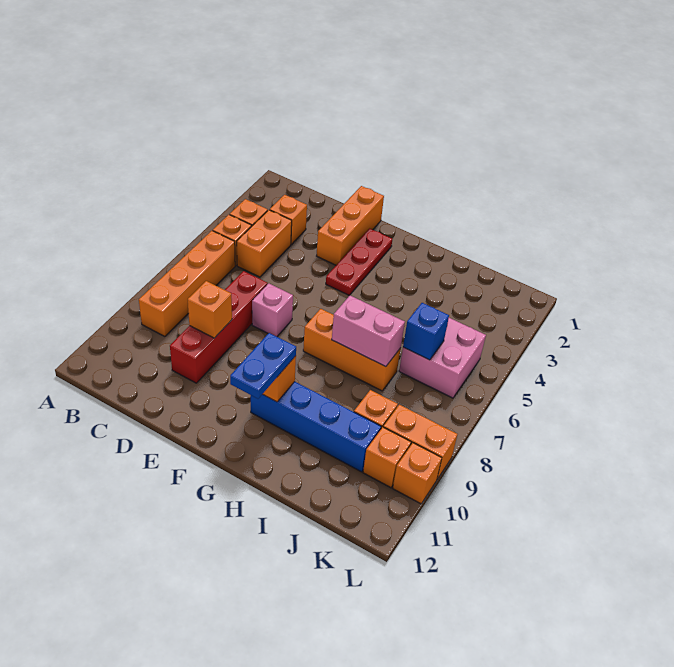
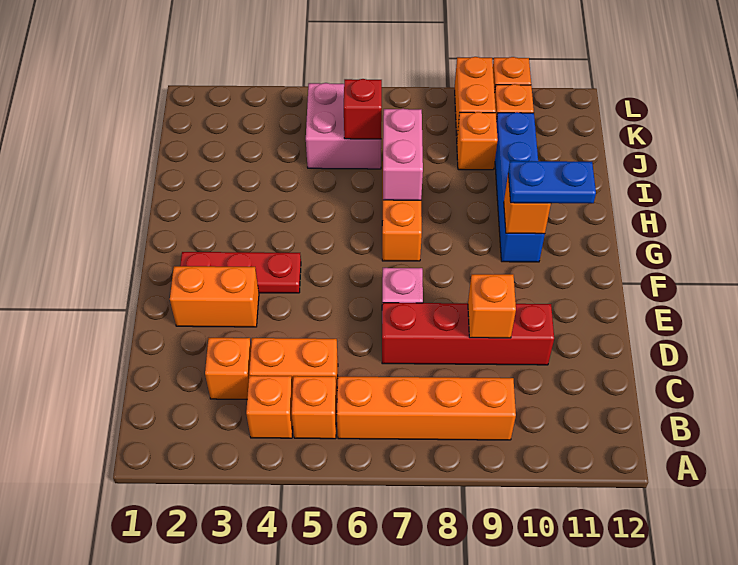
orange 1x3 brick [317,186,384,265] -> orange 1x2 brick [170,266,259,327]
blue 1x1 brick [403,303,449,360] -> red 1x1 brick [344,79,382,139]

